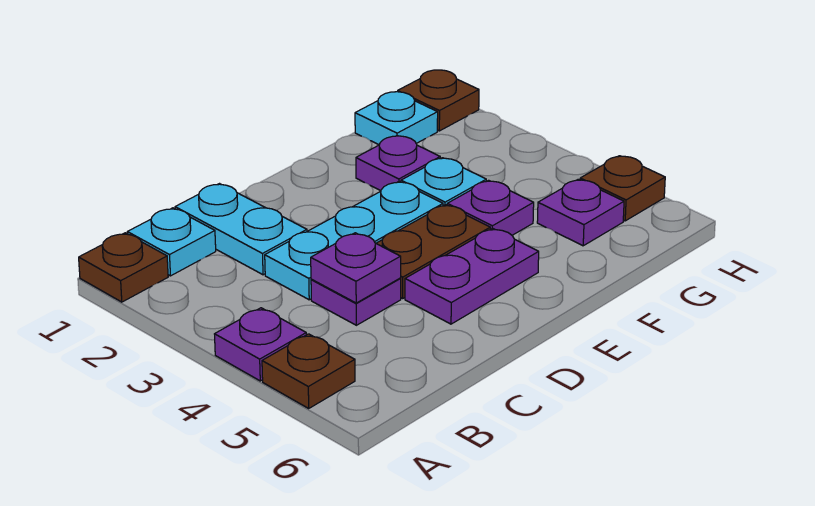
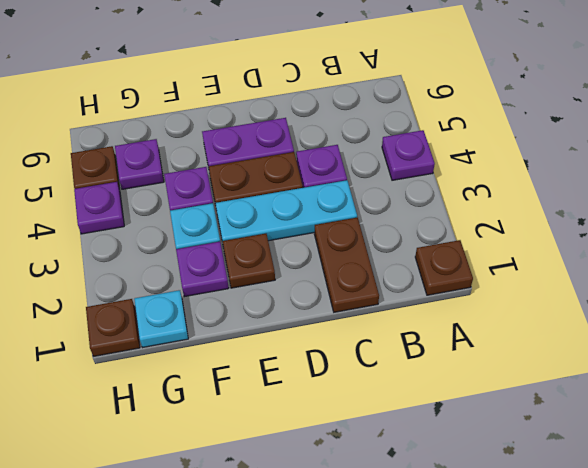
brown 1x1 plate [262,334,355,408] -> brown 1x1 plate moved to [222,234,275,288]
cyan 1x1 plate [127,208,216,276] -> none
cyan 1x2 plate [175,184,307,275] -> brown 1x2 plate [314,218,379,312]
purple 1x1 plate [311,233,401,303] -> purple 1x1 plate moved to [74,182,124,234]

